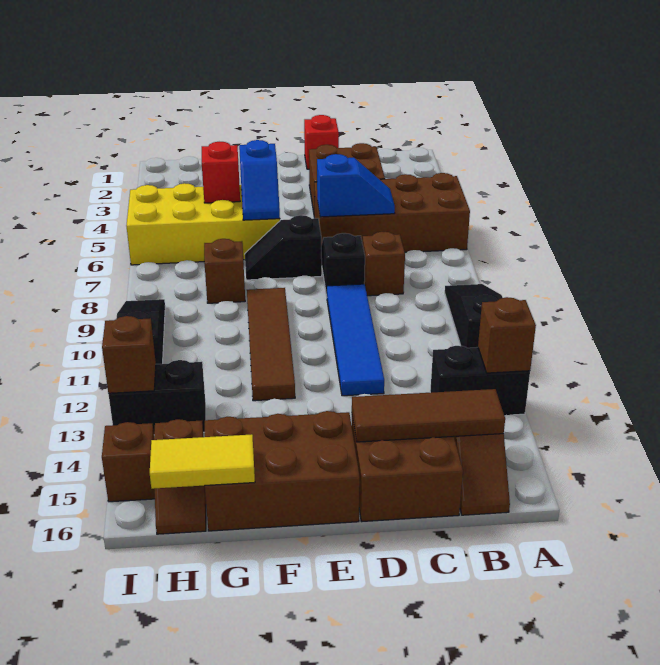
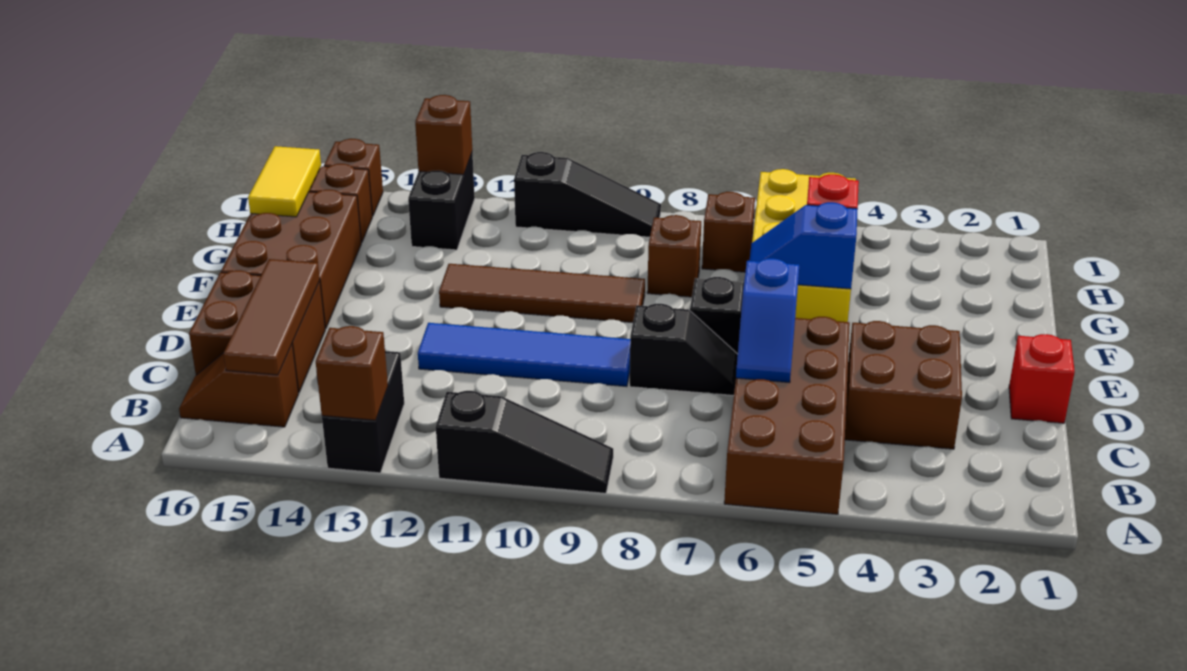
brown 1x1 brick [363,232,405,296] -> brown 1x1 brick moved to [702,192,755,272]

